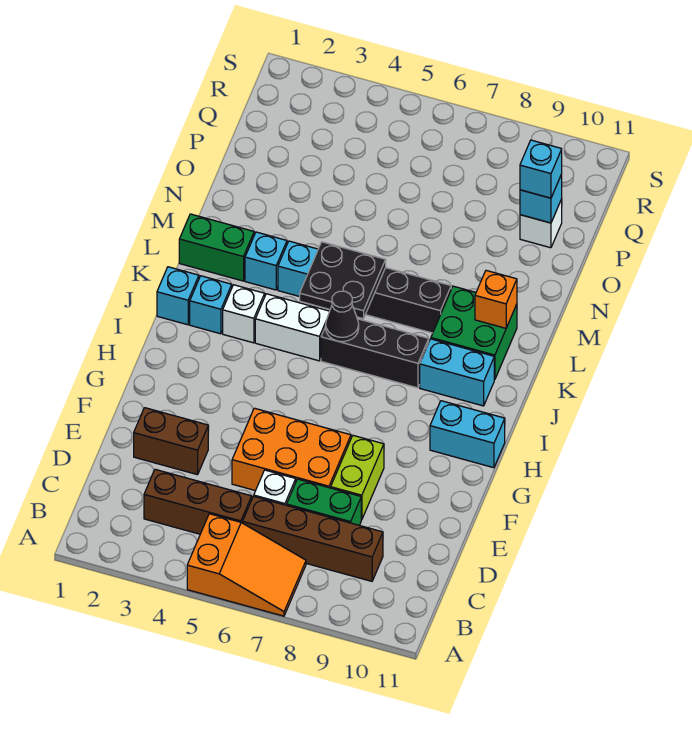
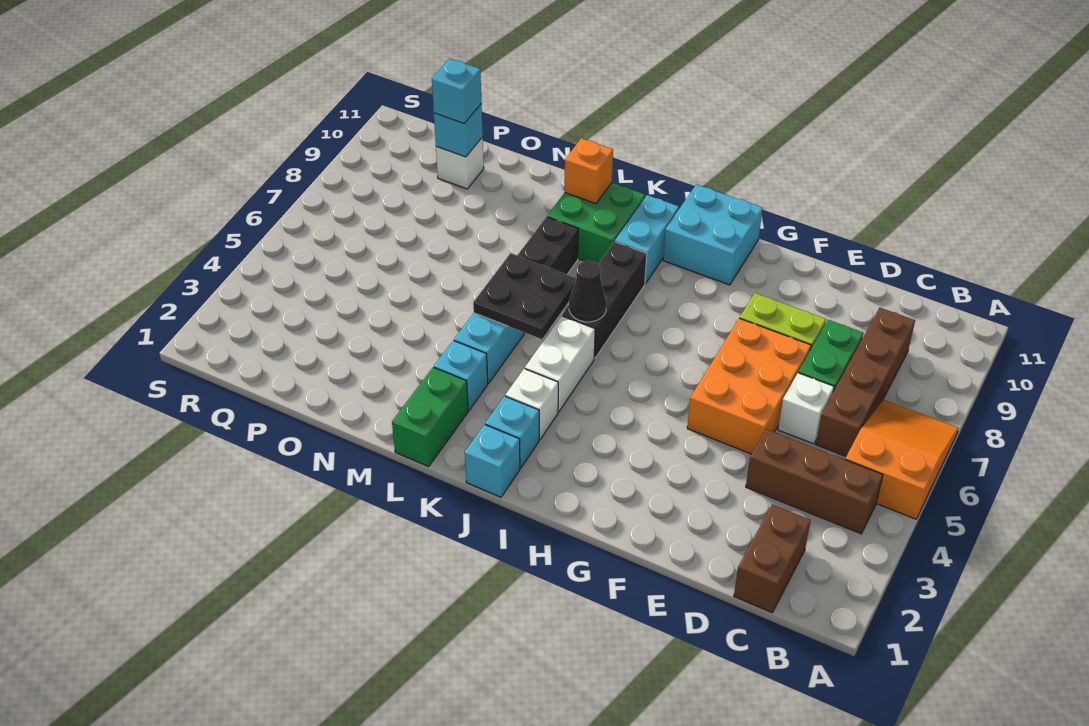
brown 1x3 brick [144,469,252,534] -> brown 1x3 brick turned to [746,429,883,534]
brown 1x2 brick [134,408,208,475] -> brown 1x2 brick moved to [734,504,811,613]
cyan 1x2 brick [430,401,505,468] -> cyan 2x2 brick [663,184,763,285]

